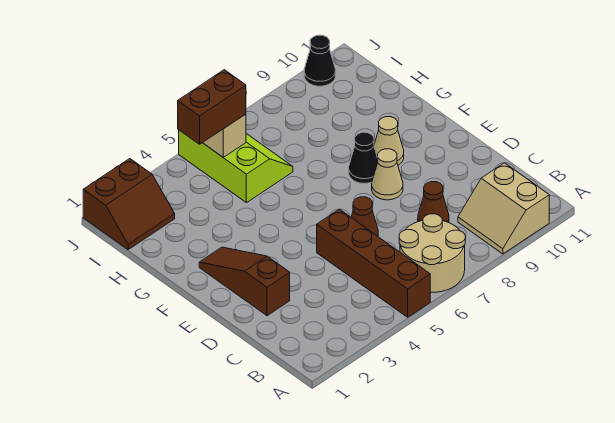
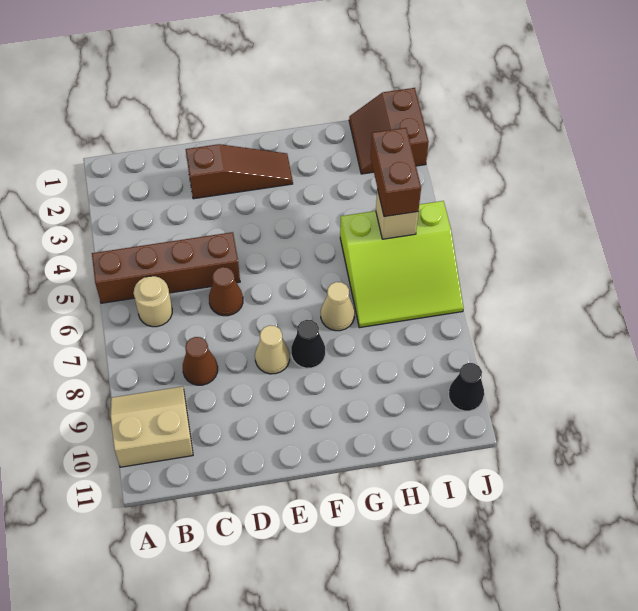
tan 2x2 round brick [399,214,465,292] -> tan 1x1 round brick [134,276,172,327]
tan 1x1 cone [374,117,404,165] -> tan 1x1 cone moved to [321,282,355,331]
lime 2x3 slope [179,130,293,203] -> lime 3x3 slope [340,201,463,328]

